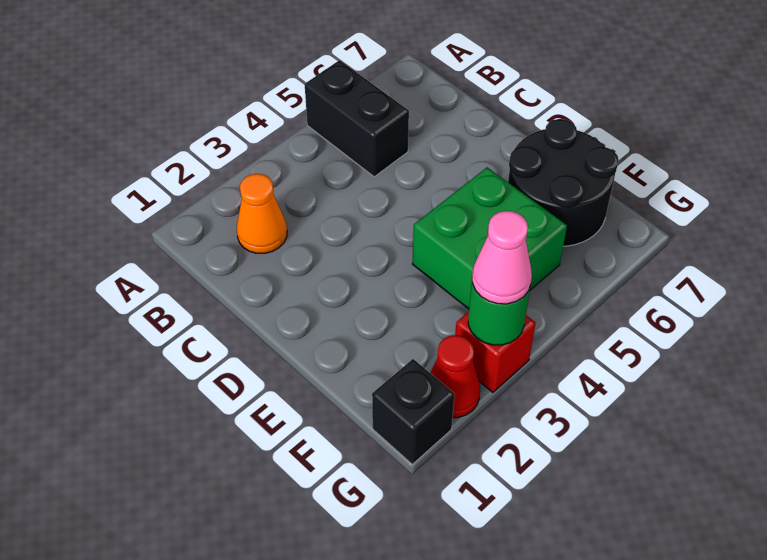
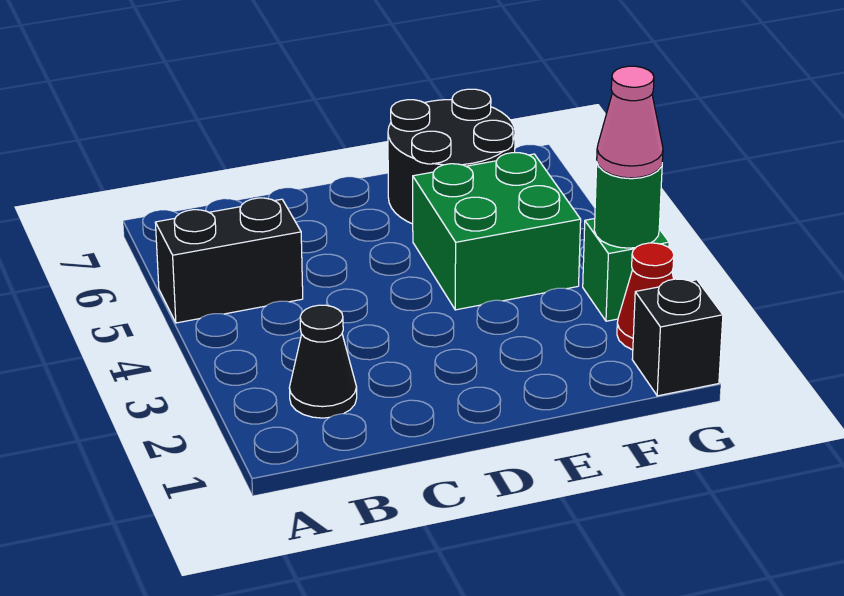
orange 1x1 cone [237,174,287,253] -> black 1x1 cone [290,305,357,418]
red 1x1 brick [455,312,535,392] -> green 1x1 brick [583,219,669,321]

